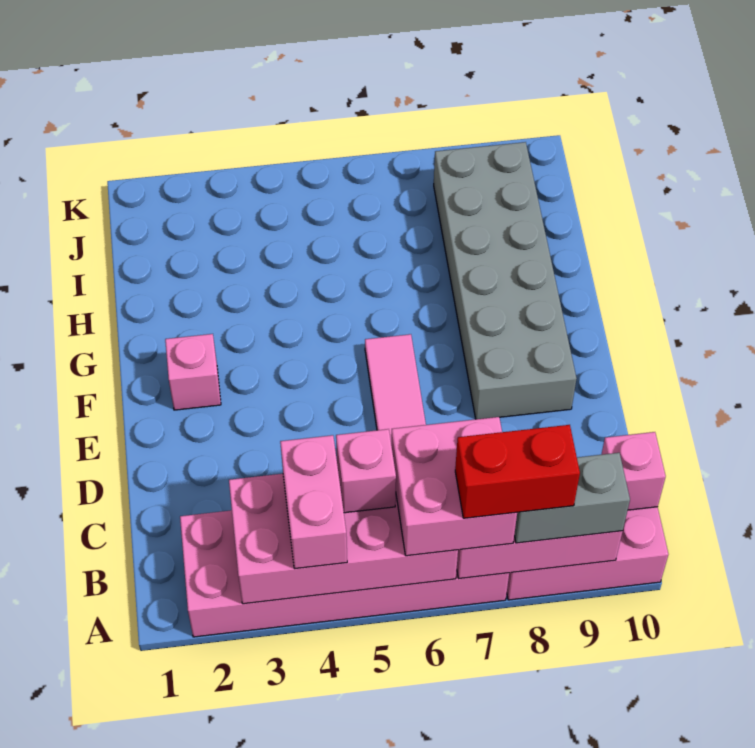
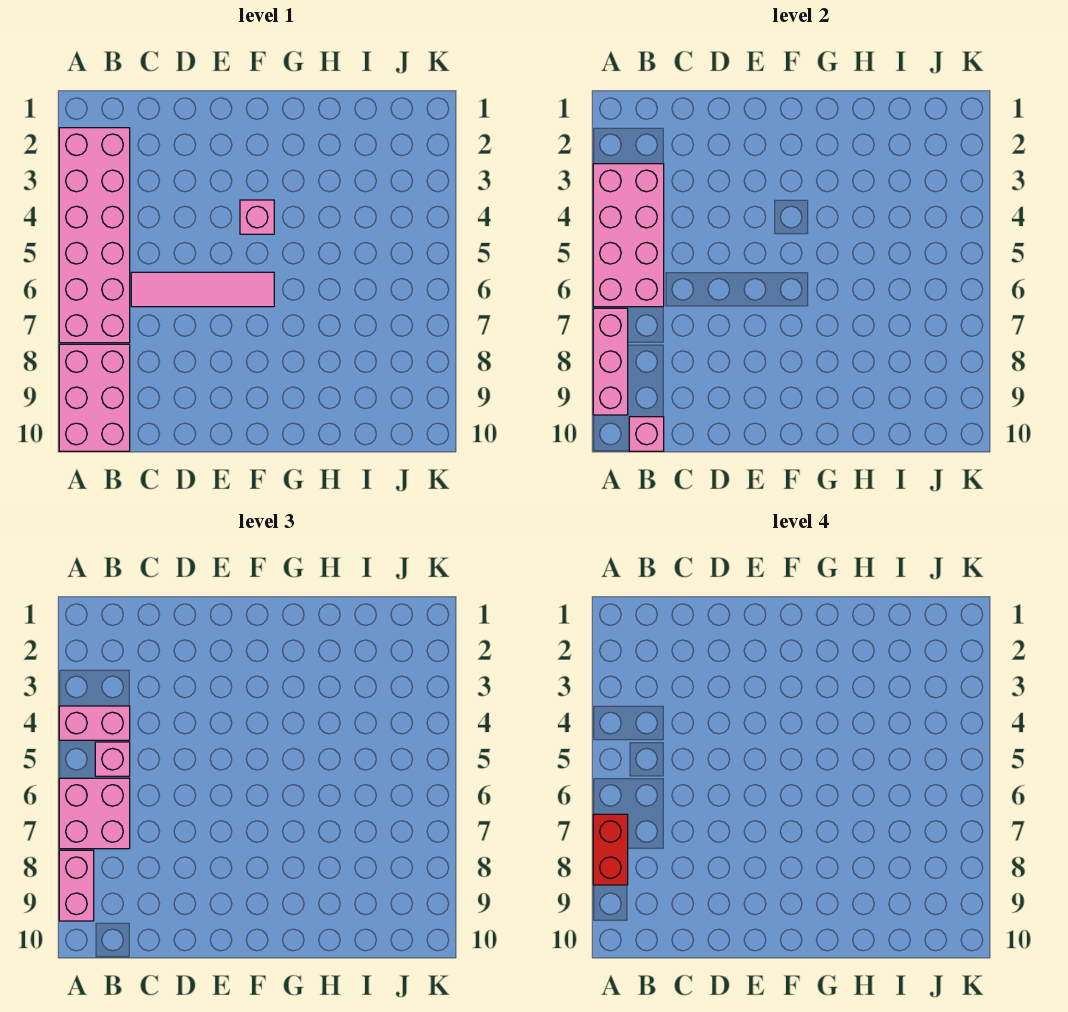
grey 1x2 brick [514,453,630,543] -> pink 1x2 brick [59,850,94,921]
grey 2x6 brick [434,142,577,419] -> none
pink 1x1 brick [165,334,221,410] -> pink 1x1 brick moved to [240,200,274,234]

